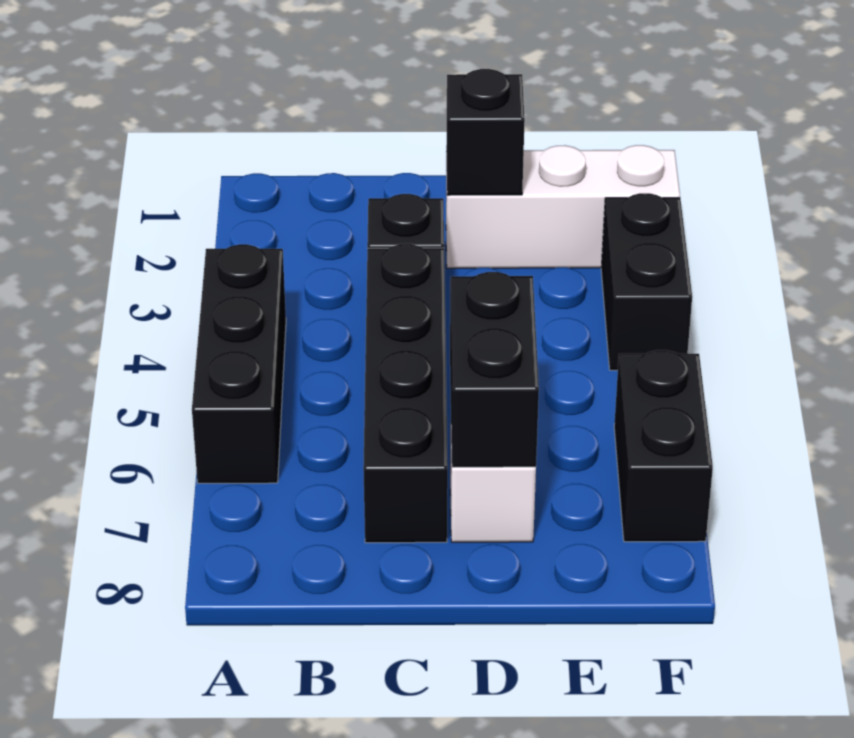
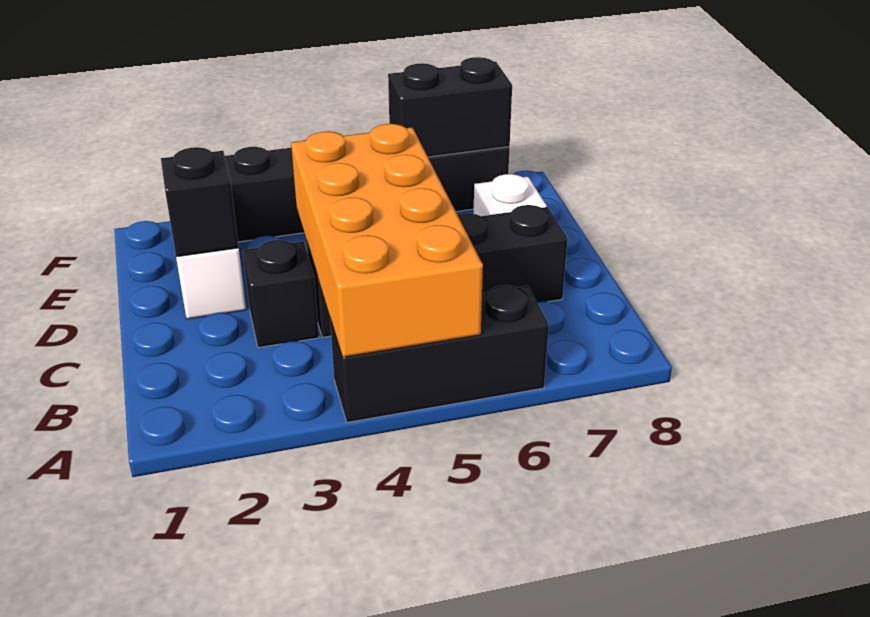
none -> orange 2x4 brick [291,124,483,357]
black 1x2 brick [450,272,539,467] -> black 1x2 brick moved to [388,57,512,157]

